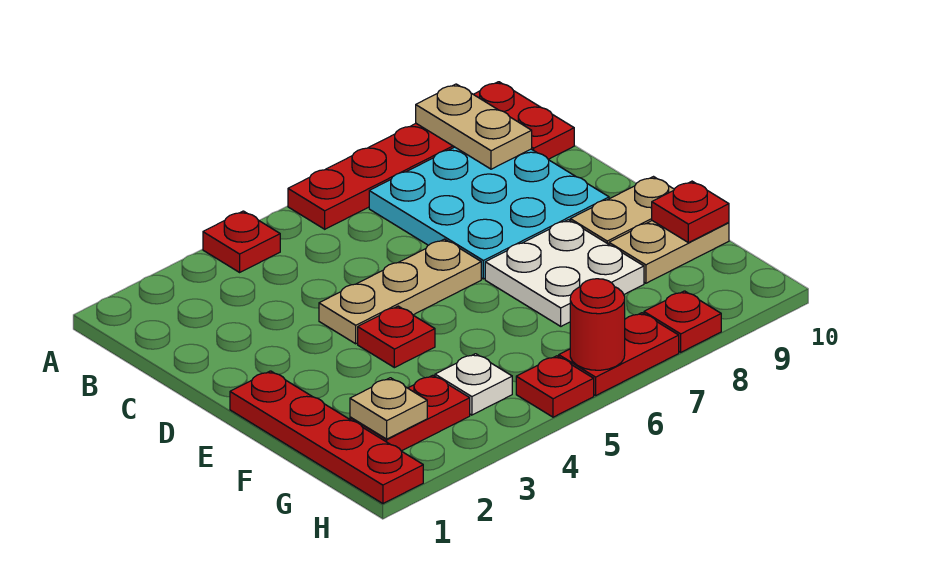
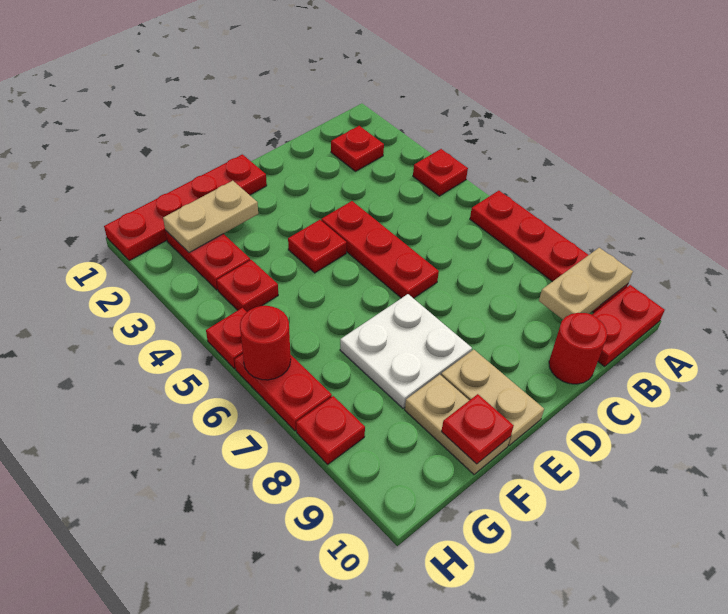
none -> red 1x1 plate [331,126,384,171]
cyan 3x3 plate [369,147,609,279] -> none
none -> red 1x1 round brick [549,313,607,384]
tan 1x3 plate [319,239,481,344] -> red 1x3 plate [321,201,439,298]
tan 1x1 plate [350,378,427,439] -> tan 1x2 plate [163,181,258,253]
white 1x1 plate [435,354,512,415] -> red 1x1 plate [217,260,278,312]

